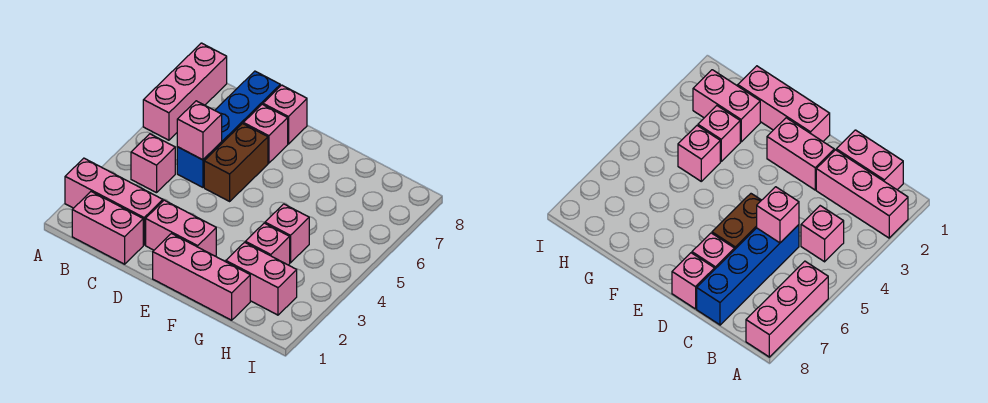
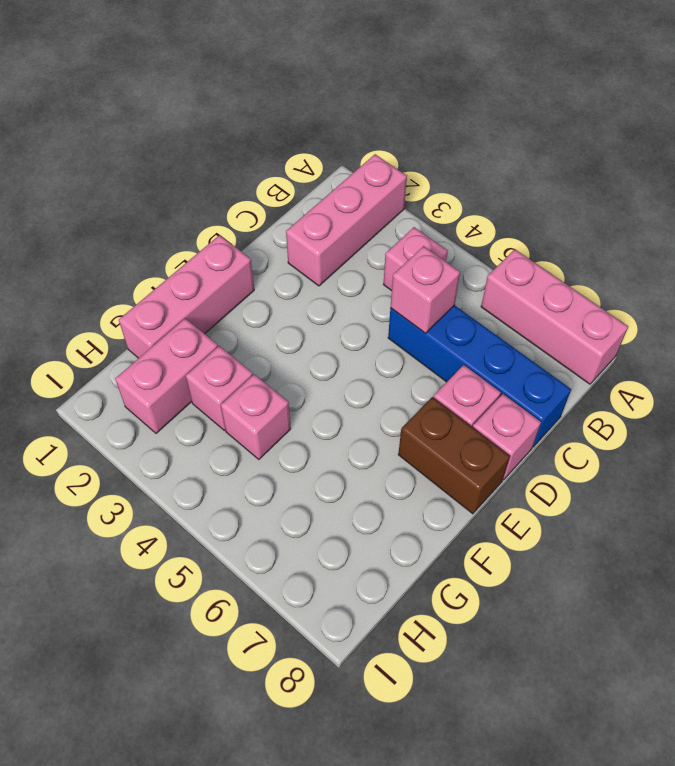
pink 1x2 brick [72,192,143,264] -> none
pink 1x2 brick [146,200,216,256] -> none
brown 1x2 brick [204,124,268,201] -> brown 1x2 brick moved to [398,397,510,514]

